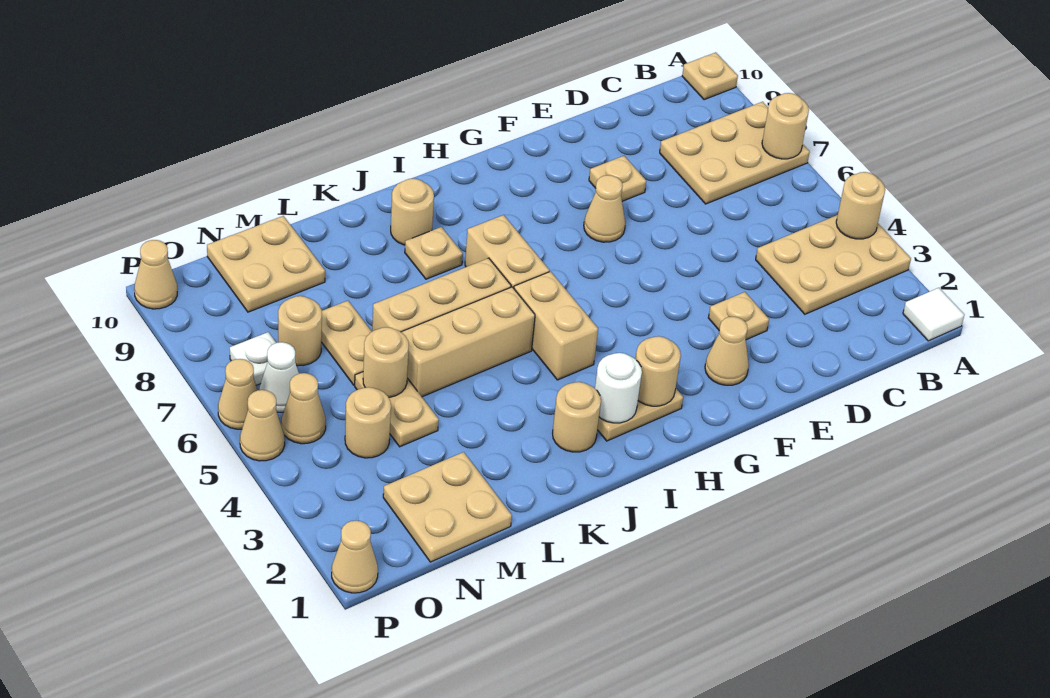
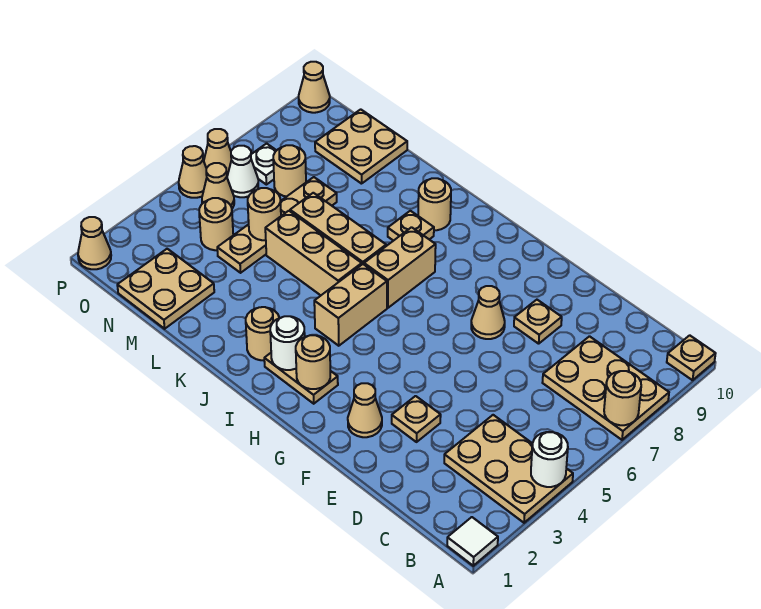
tan 1x1 round brick [836,172,885,239] -> white 1x1 round brick [531,432,568,487]

